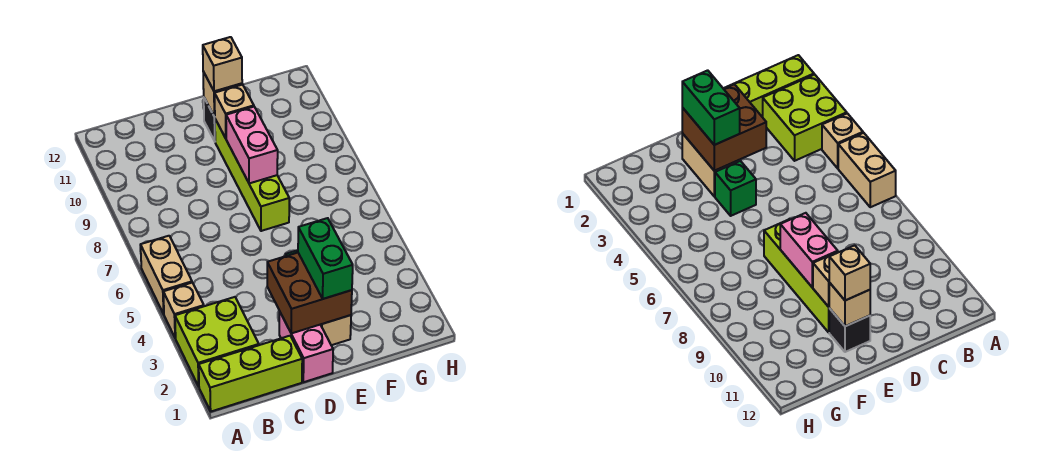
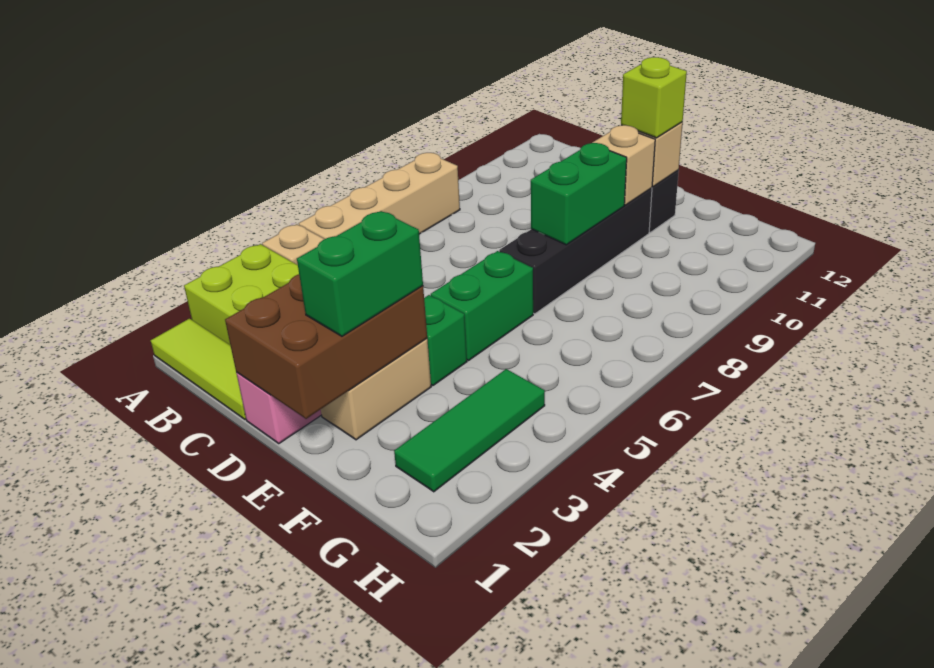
lime 1x3 brick [199,336,302,411] -> lime 1x3 tile [151,319,246,419]
tan 1x2 brick [140,236,192,314] -> tan 1x4 brick [299,153,460,239]
brown 2x2 brick [267,253,352,333] -> brown 2x3 brick [225,274,427,419]
none -> green 1x2 brick [431,251,533,361]
lime 1x4 brick [215,119,289,231] -> black 1x4 brick [499,188,652,314]
pink 1x2 brick [226,107,278,183] -> green 1x2 brick [531,143,627,245]
tan 1x1 brick [203,37,242,91] -> lime 1x1 brick [621,57,687,138]
none -> green 1x3 tile [394,369,545,492]

